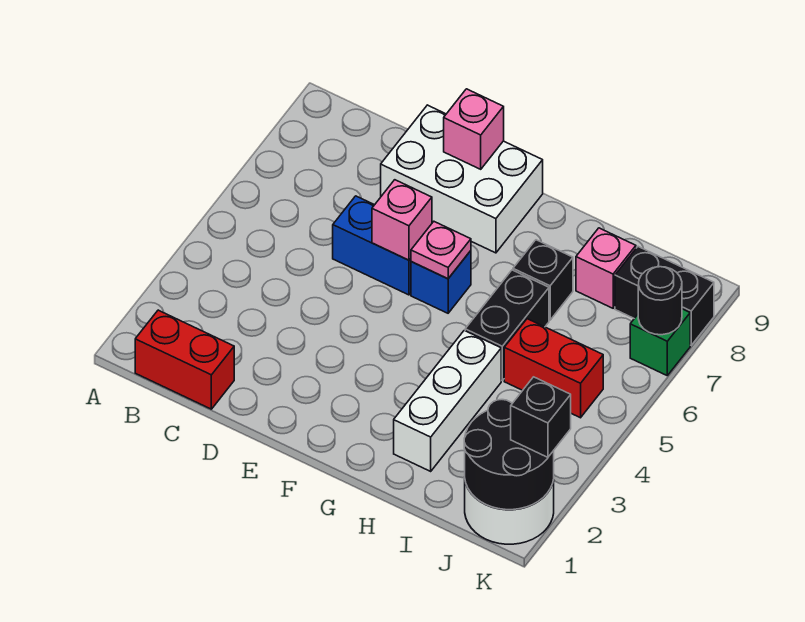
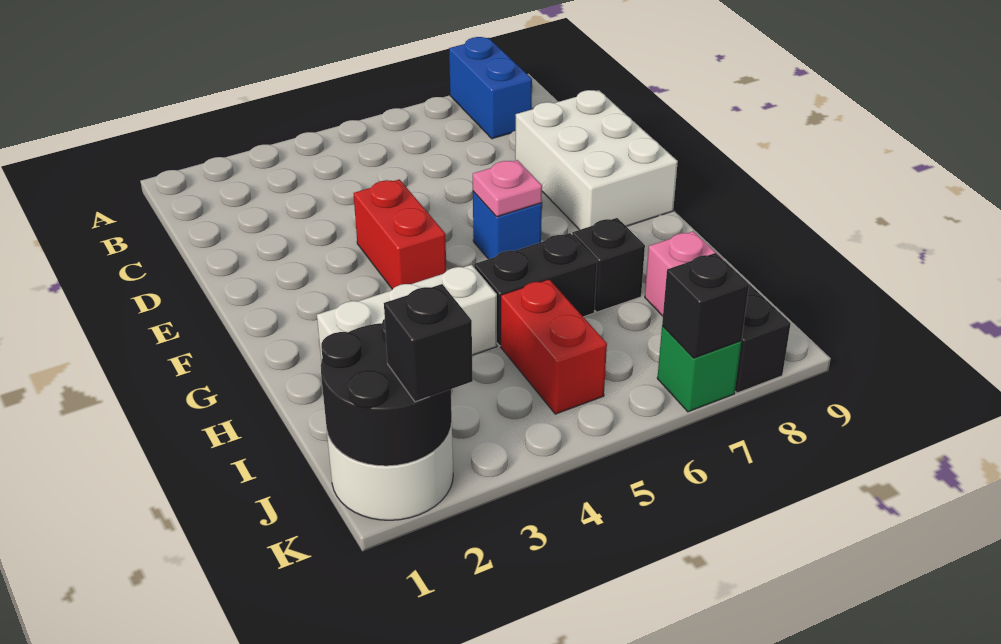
red 1x2 brick [135,310,234,409] -> red 1x2 brick moved to [354,179,446,289]
blue 1x2 brick [333,196,411,295] -> blue 1x2 brick moved to [449,37,532,139]
pink 1x1 brick [372,180,432,260] -> none
pink 1x1 brick [444,89,504,169] -> none
black 1x1 round brick [638,267,682,335] -> black 1x1 brick [662,253,749,358]

